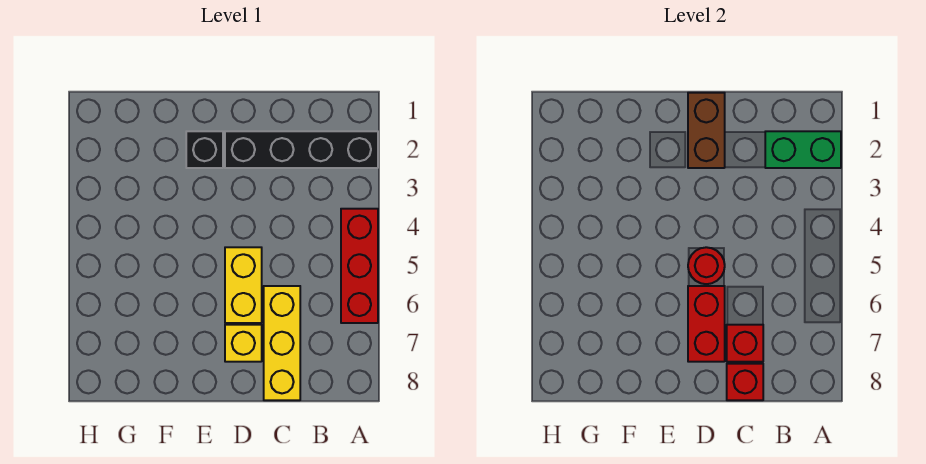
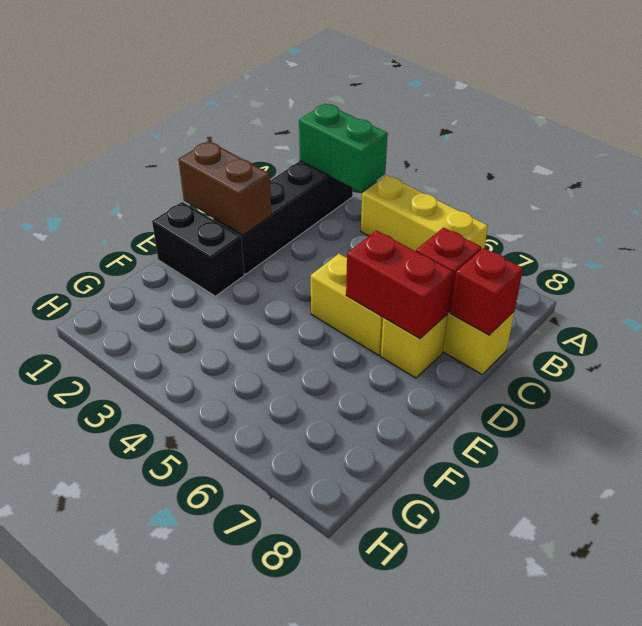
green 1x2 brick [765,131,841,168] -> green 1x2 brick turned to [299,104,388,192]
red 1x3 brick [341,209,378,323] -> yellow 1x3 brick [361,175,488,251]
red 1x1 round brick [688,247,725,284] -> none
black 1x1 brick [186,131,223,168] -> black 1x2 brick [152,202,244,296]

